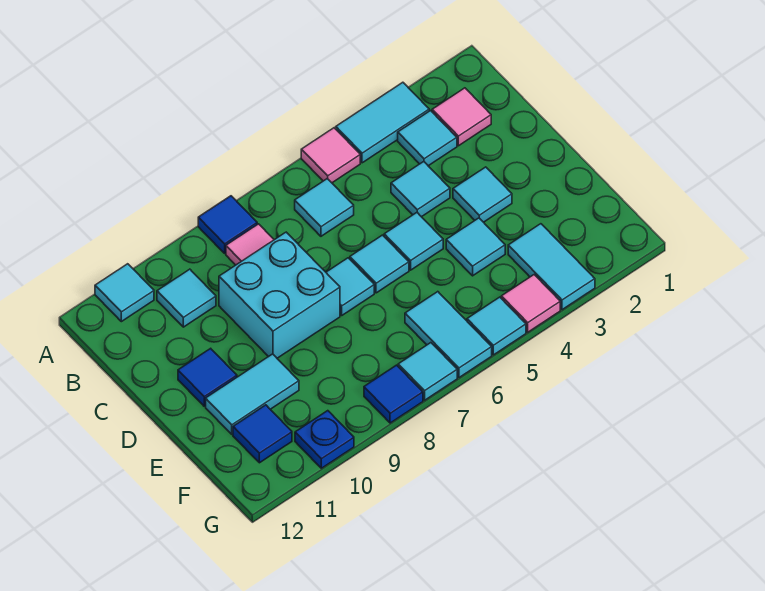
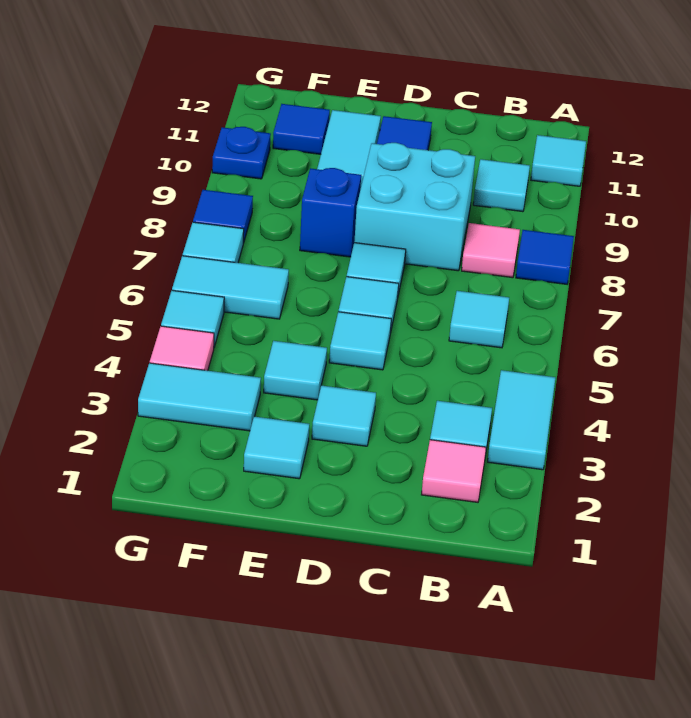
pink 1x1 tile [301,128,360,183] -> none
cyan 1x1 tile [391,162,450,217] -> cyan 1x1 tile moved to [244,416,309,479]
none -> blue 1x1 brick [300,168,361,257]

